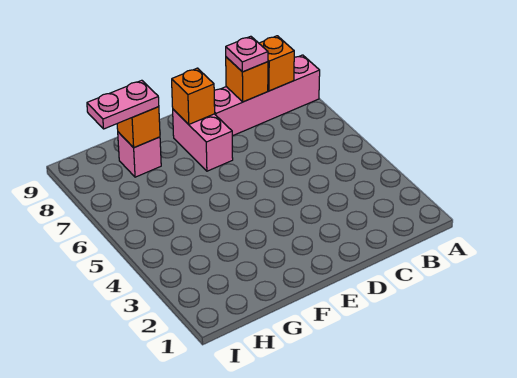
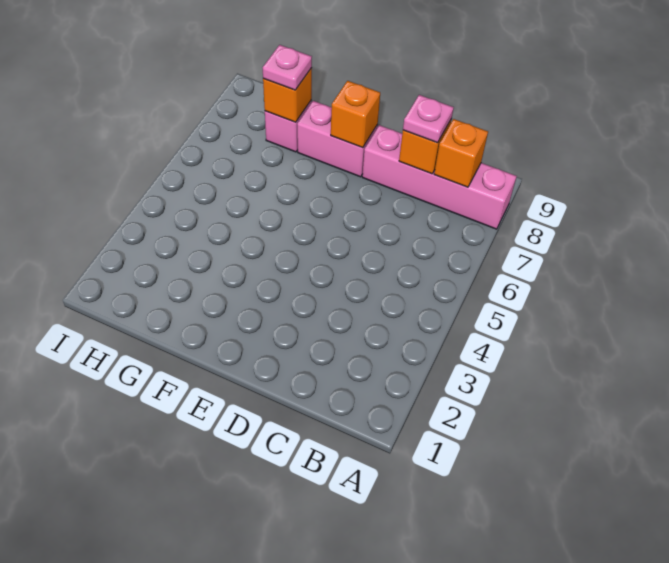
pink 1x2 brick [173,109,233,171] -> pink 1x2 brick turned to [297,101,378,177]
pink 1x2 plate [87,80,159,129] -> pink 1x1 plate [263,45,312,90]

